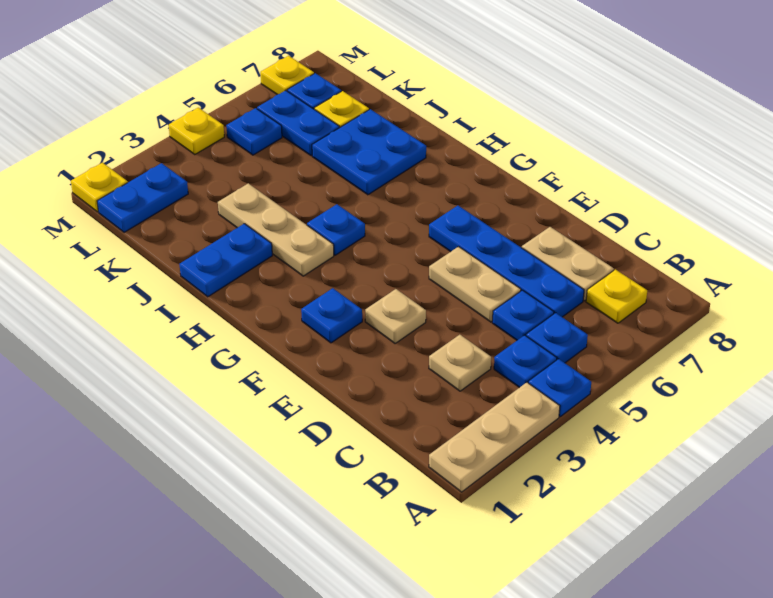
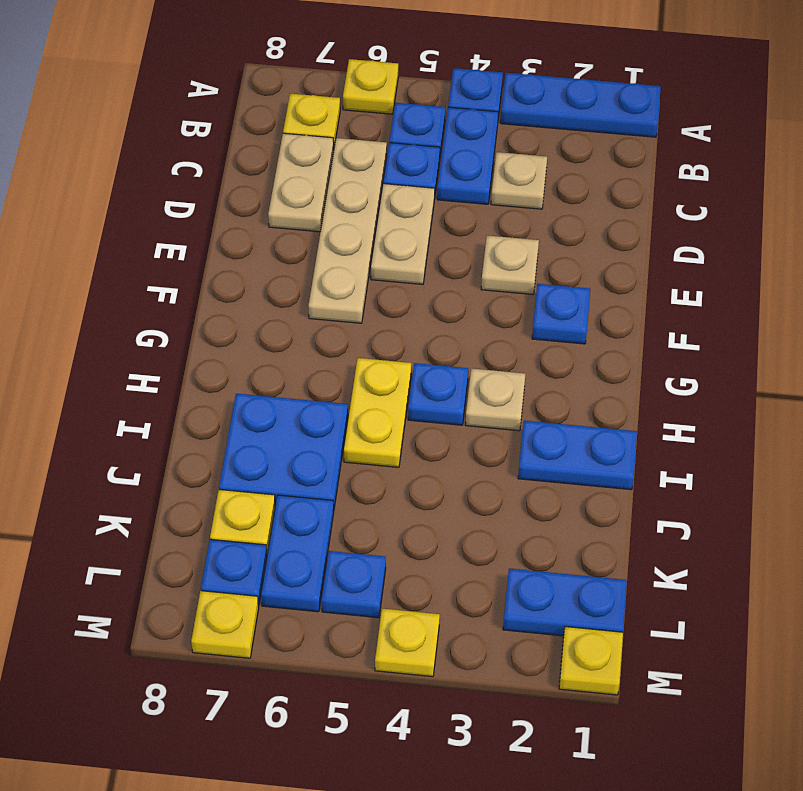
tan 1x3 plate [429,382,560,492] -> blue 1x3 plate [500,73,661,137]
none -> yellow 1x1 plate [343,59,398,114]
blue 1x1 plate [494,335,557,388] -> blue 1x2 plate [437,107,498,204]
blue 1x4 plate [429,206,584,317] -> tan 1x4 plate [308,138,387,323]
tan 1x3 plate [218,183,334,276] -> tan 1x1 plate [465,368,525,431]
none -> yellow 1x2 plate [344,358,411,467]

